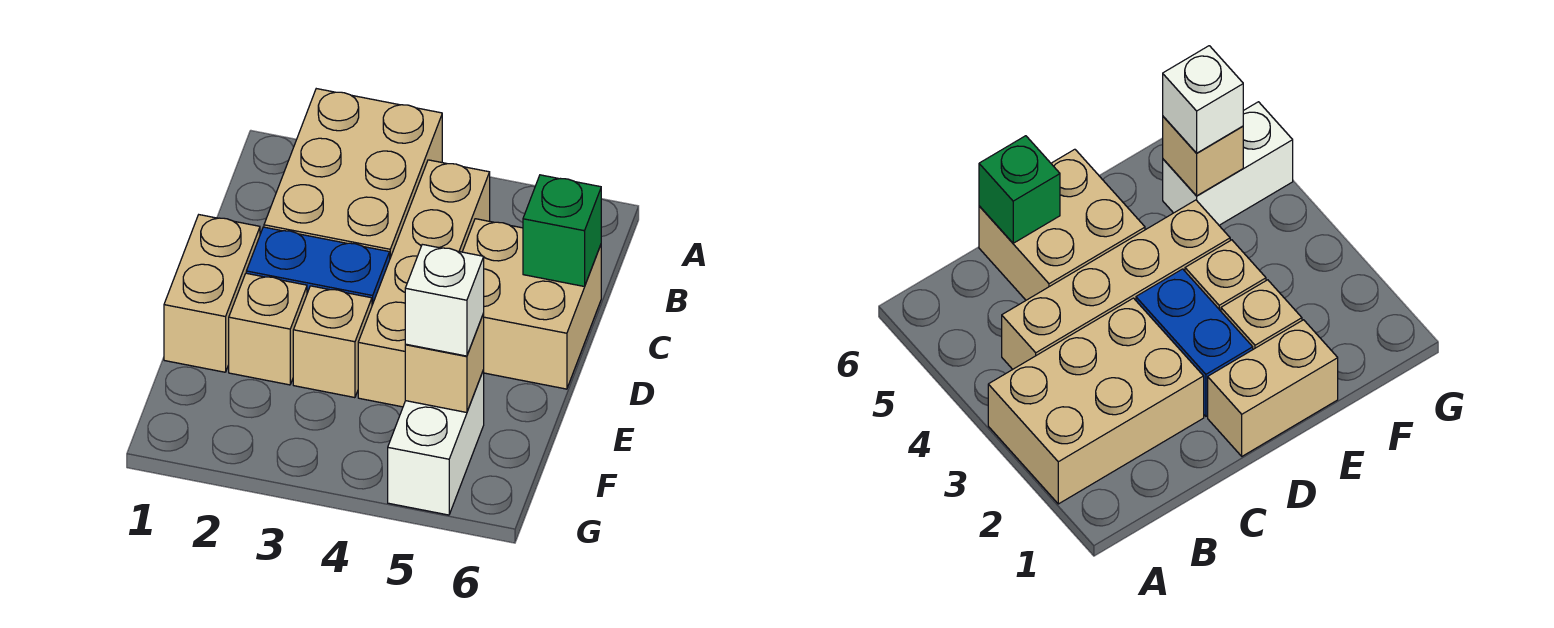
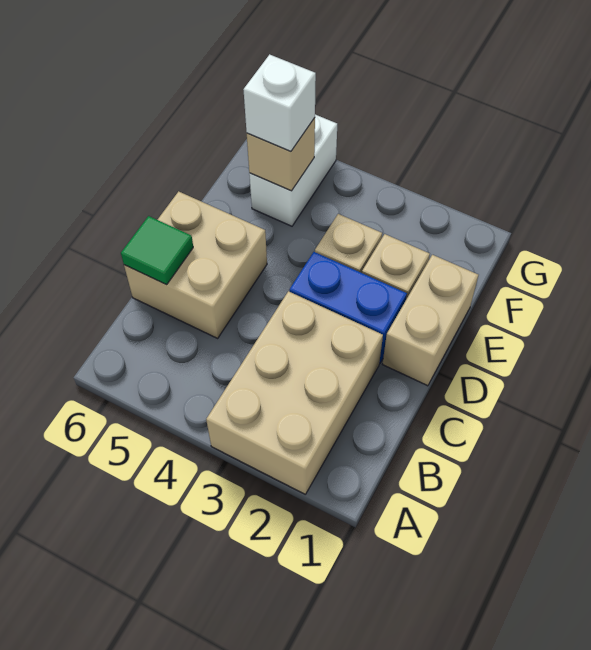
tan 1x4 brick [358,160,490,407] -> none
green 1x1 brick [523,175,601,287] -> green 1x1 tile [121,216,193,285]

